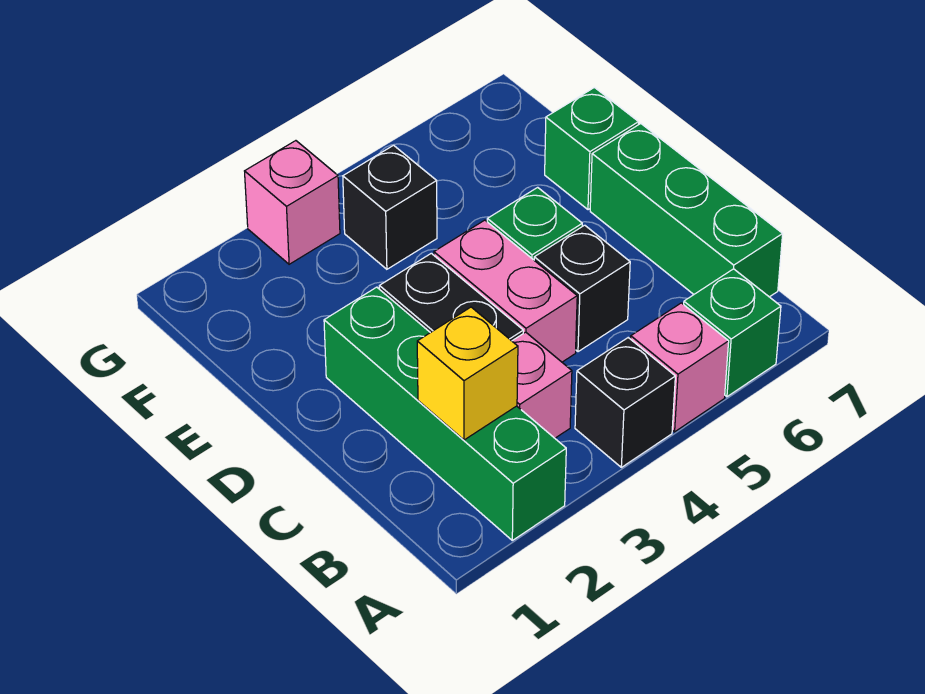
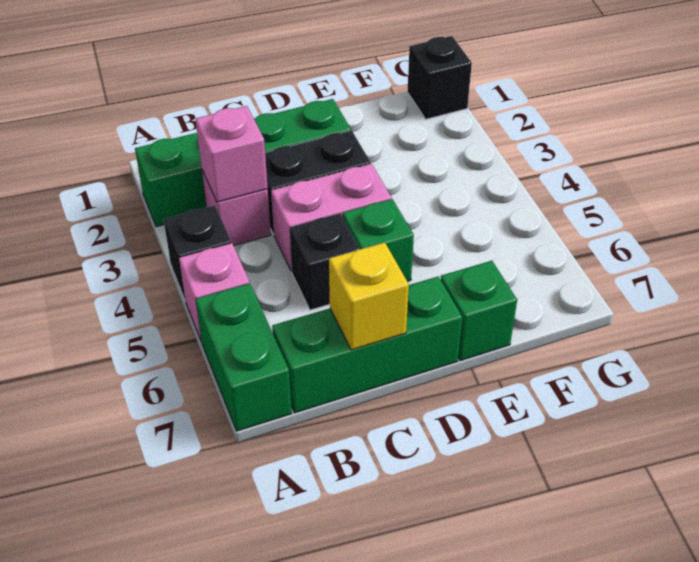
green 1x1 brick [684,269,781,397] -> green 1x2 brick [196,284,292,431]
yellow 1x1 brick [417,307,518,440] -> yellow 1x1 brick moved to [329,243,409,350]
black 1x1 brick [343,145,437,269] -> black 1x1 brick moved to [407,36,472,119]
pink 1x1 brick [245,141,340,264] -> pink 1x1 brick moved to [196,106,268,202]

